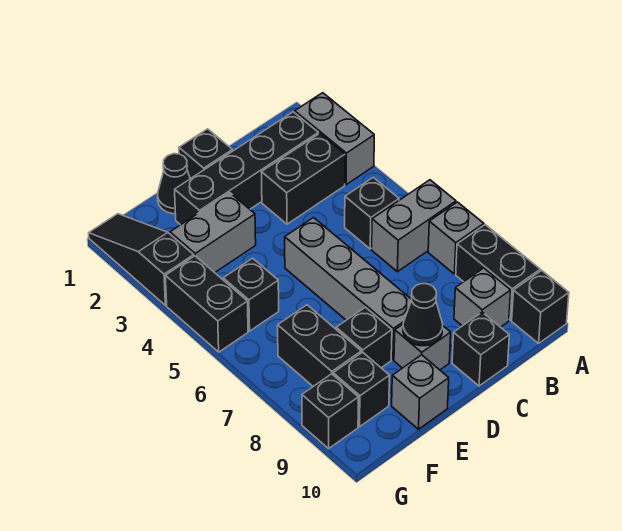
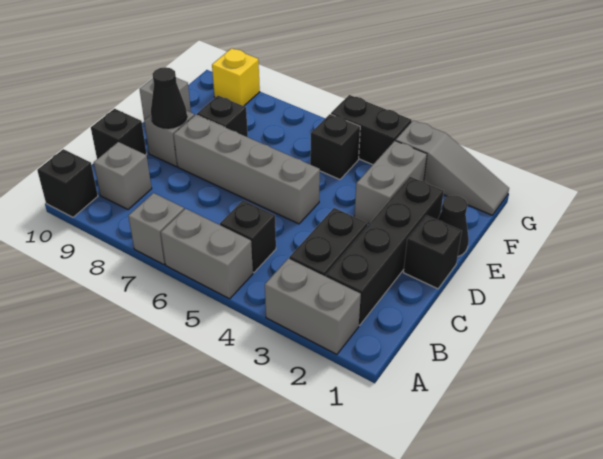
grey 1x2 brick [372,180,456,272] -> grey 1x2 brick turned to [161,208,253,299]
black 1x2 brick [456,225,540,320] -> none
black 1x2 brick [278,305,361,386] -> none
black 1x1 brick [333,352,390,427] -> none
black 1x3 slope [89,214,194,305] -> grey 1x3 slope [396,120,509,215]
black 1x1 brick [302,374,359,449] -> yellow 1x1 brick [212,48,260,106]

